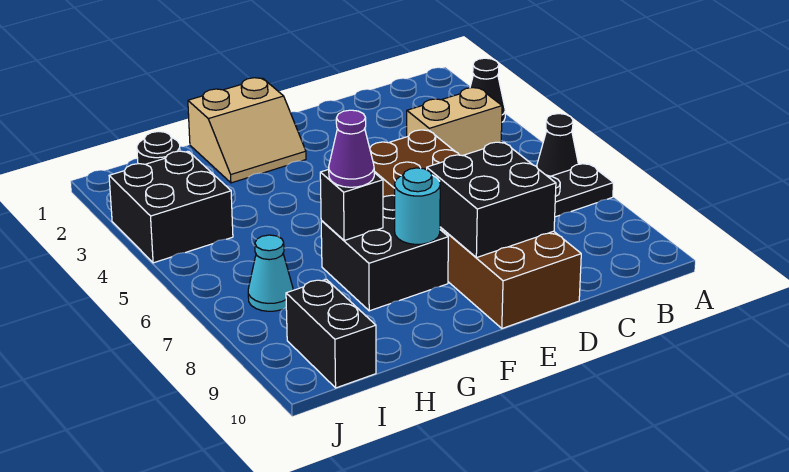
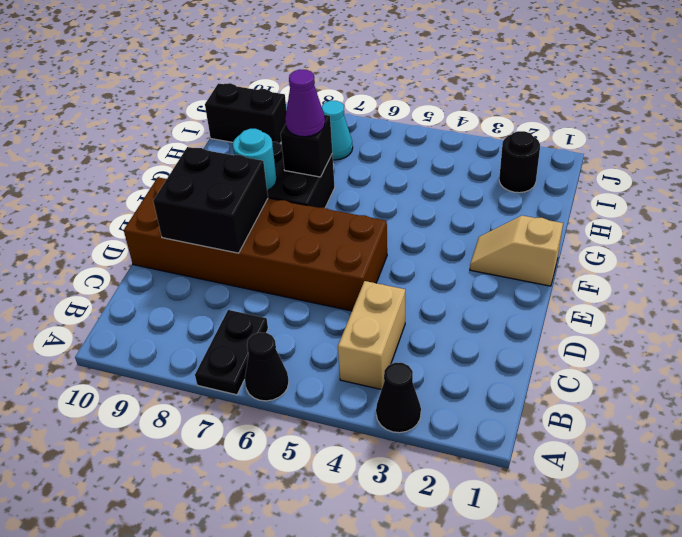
tan 2x2 slope [188,78,306,183] -> tan 1x2 slope [470,216,563,286]
black 2x2 brick [109,151,233,263] -> none

